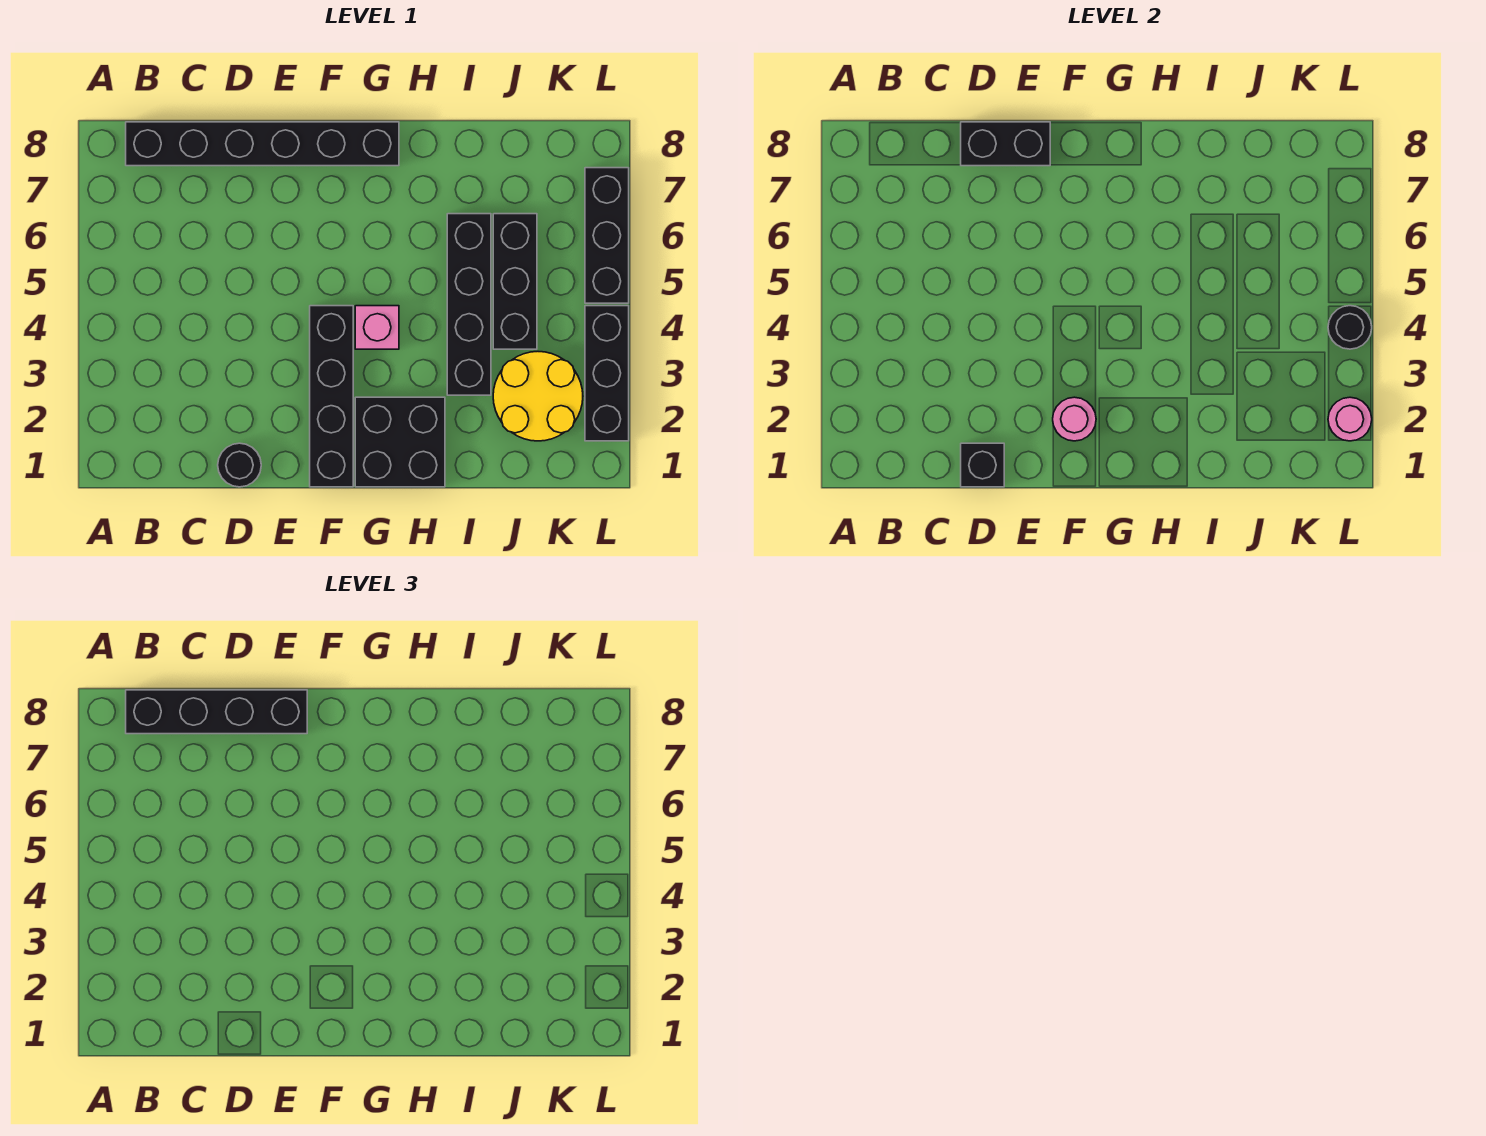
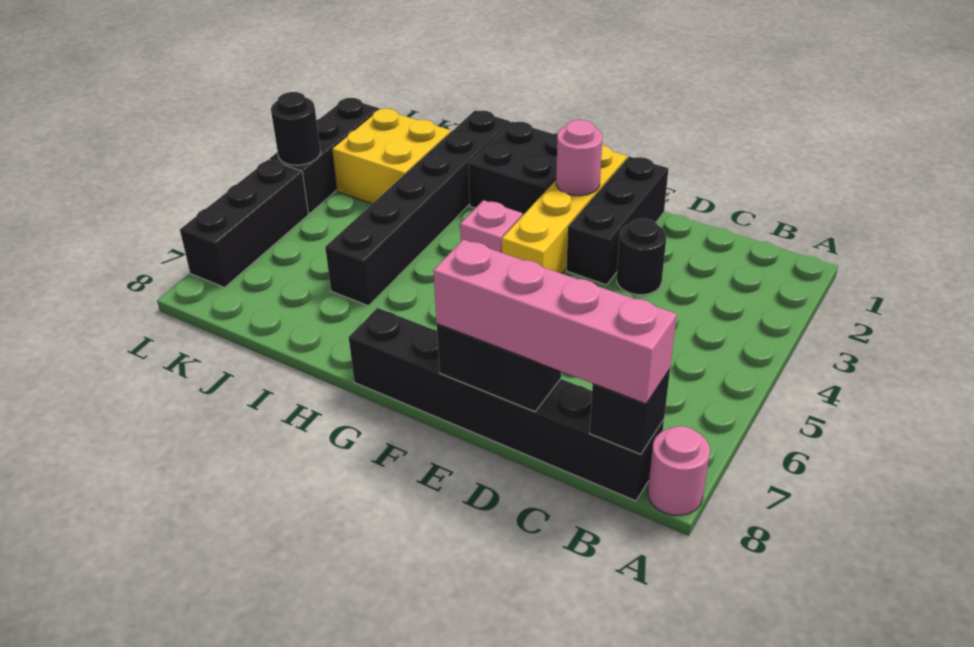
black 1x4 brick [126,690,307,734] -> pink 1x4 brick [433,240,677,404]
black 1x1 round brick [218,443,261,487] -> black 1x1 round brick moved to [617,218,666,295]
black 1x1 brick [961,443,1004,487] -> black 1x1 brick moved to [590,369,670,454]
black 1x4 brick [310,306,353,487] -> yellow 1x4 brick [502,145,627,274]
black 1x4 brick [447,214,491,395] -> black 1x6 brick [325,111,510,306]
yellow 2x2 round brick [493,352,583,441] -> yellow 2x2 brick [332,109,451,204]
black 1x3 brick [493,214,537,349] -> black 1x3 brick moved to [566,157,669,285]
pink 1x1 round brick [1328,397,1372,441] -> pink 1x1 round brick moved to [648,426,710,515]

